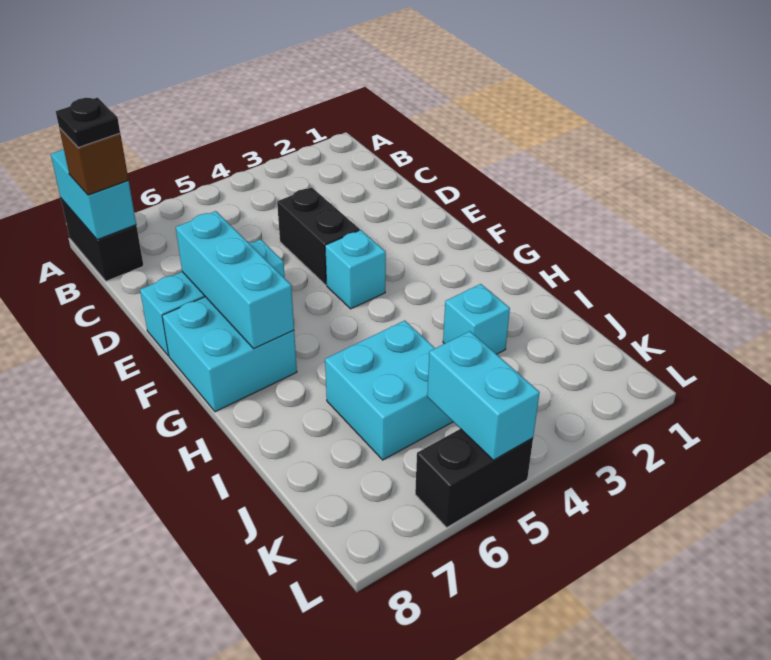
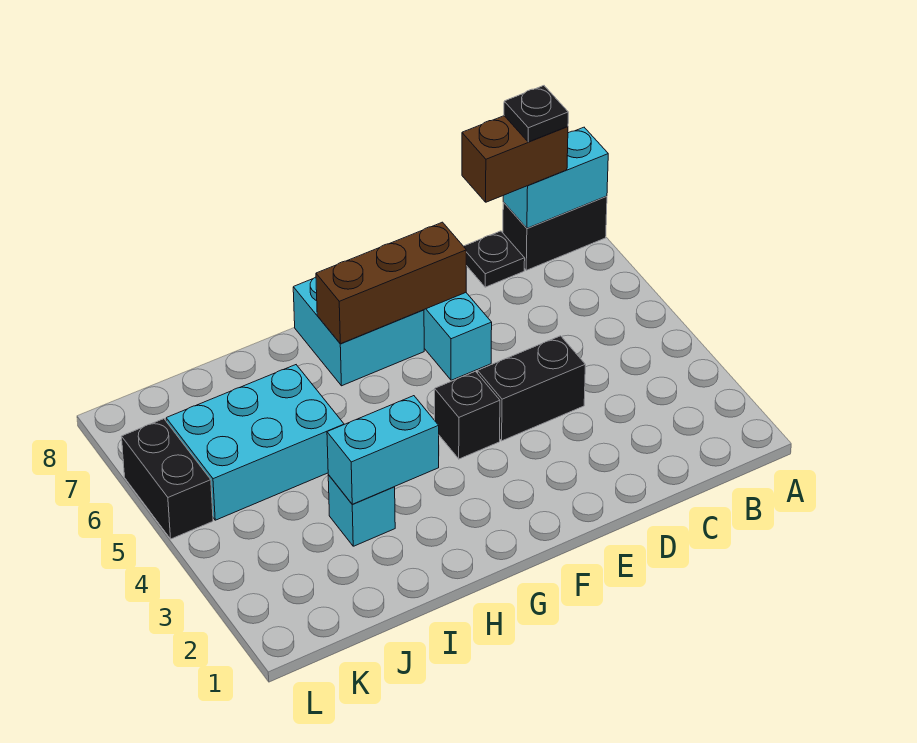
brown 1x1 brick [59,128,128,195] -> brown 1x2 brick [462,116,568,202]
none -> black 1x1 plate [464,231,525,287]
cyan 1x3 brick [176,211,294,348] -> brown 1x3 brick [316,222,466,344]
cyan 1x1 brick [325,230,386,309] -> black 1x1 brick [435,371,500,459]
cyan 2x2 brick [325,321,453,460] -> cyan 2x3 brick [166,365,344,520]
cyan 1x2 brick [427,331,540,460] -> cyan 1x2 brick moved to [327,396,439,504]

